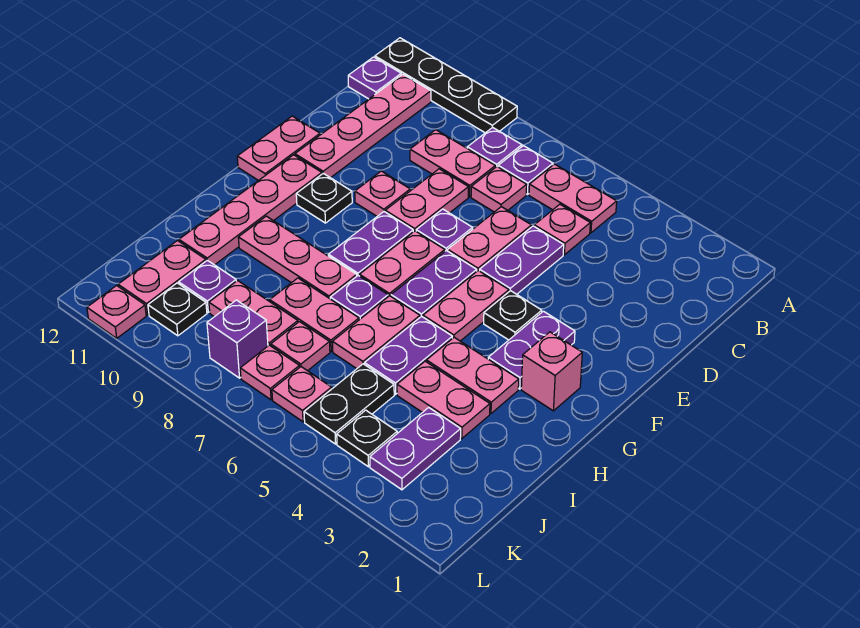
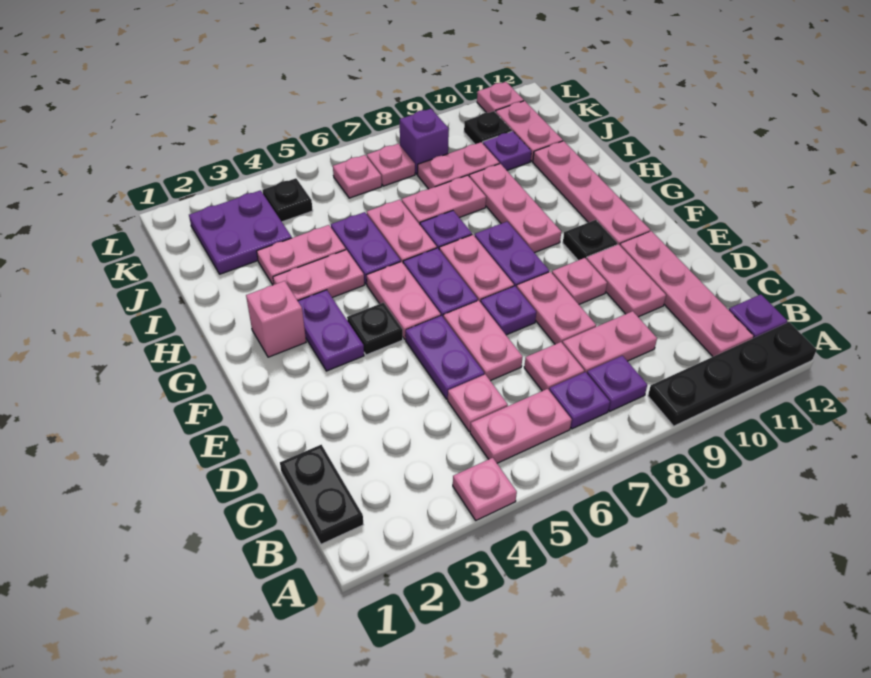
pink 1x2 plate [237,116,320,181] -> pink 1x2 plate moved to [586,244,666,317]
pink 1x3 plate [238,216,357,299] -> pink 1x3 plate turned to [469,164,561,253]
purple 1x2 plate [370,407,461,490] -> purple 2x2 plate [189,190,292,274]
black 1x2 plate [304,364,394,444] -> black 1x2 plate moved to [280,445,363,544]
pink 1x1 plate [271,322,330,371] -> pink 1x1 plate moved to [453,458,517,520]

